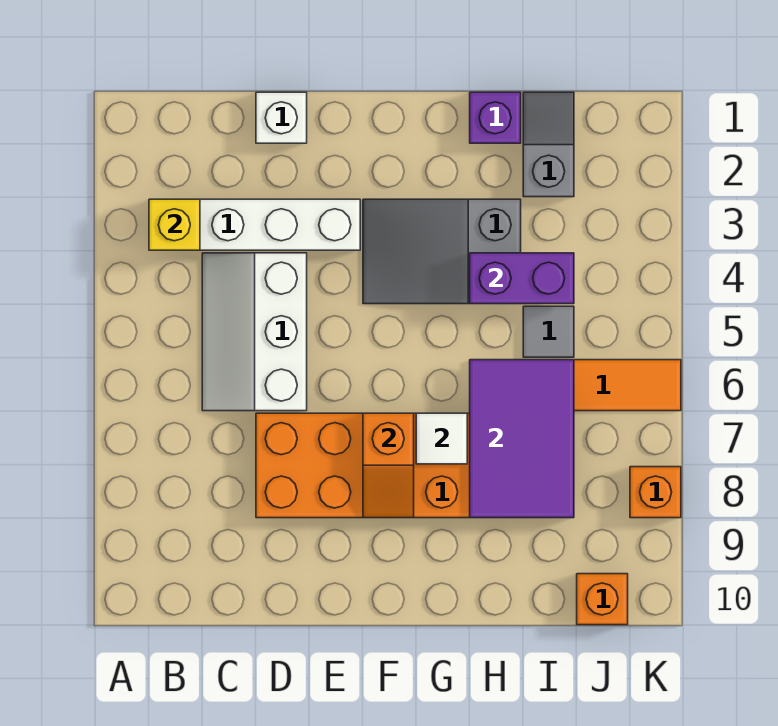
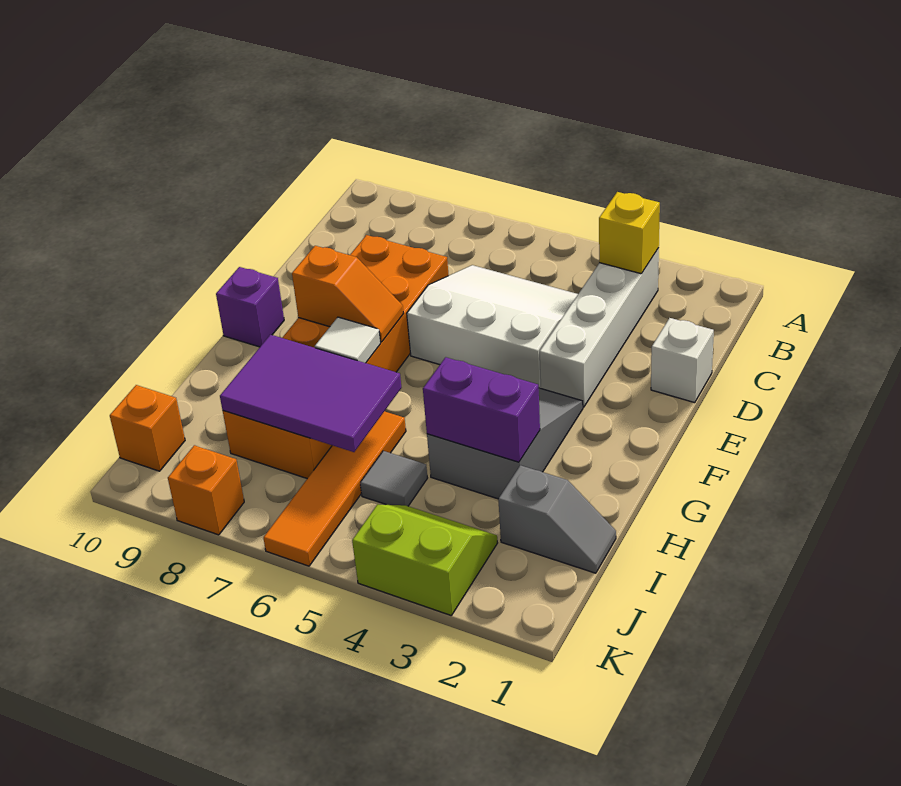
white 2x3 slope [202,253,307,411] -> white 3x3 slope [407,265,578,388]
orange 1x2 slope [363,413,414,518] -> orange 1x2 slope turned to [292,246,404,342]
purple 1x1 brick [470,92,521,143] -> purple 1x1 brick moved to [216,267,284,347]
purple 1x2 brick [470,253,574,304] -> purple 1x2 brick turned to [423,357,540,462]
none -> lime 2x2 slope [352,504,497,615]

